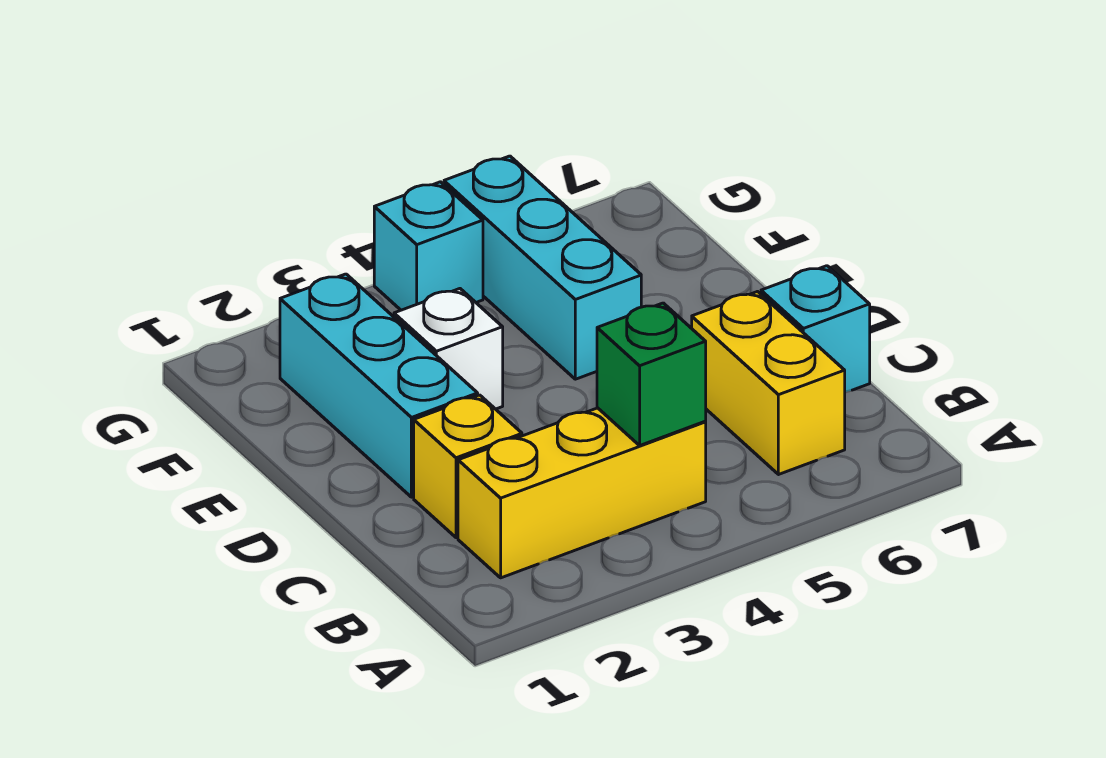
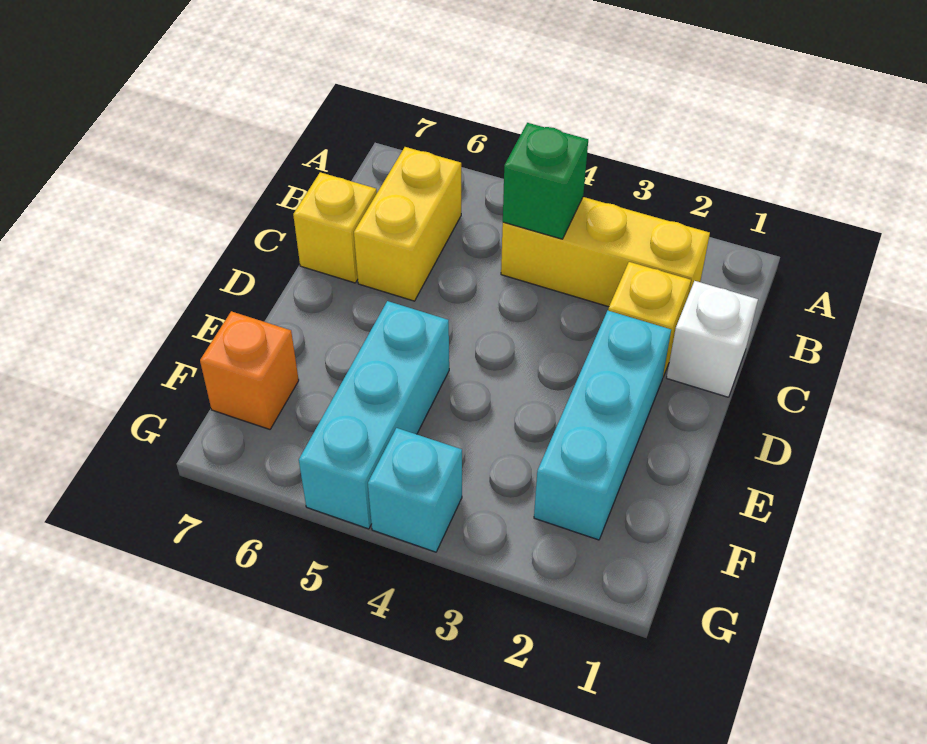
cyan 1x1 brick [761,266,870,392] -> yellow 1x1 brick [293,172,377,283]
white 1x1 brick [394,289,503,409] -> white 1x1 brick moved to [667,281,758,397]
none -> orange 1x1 brick [200,311,299,429]

